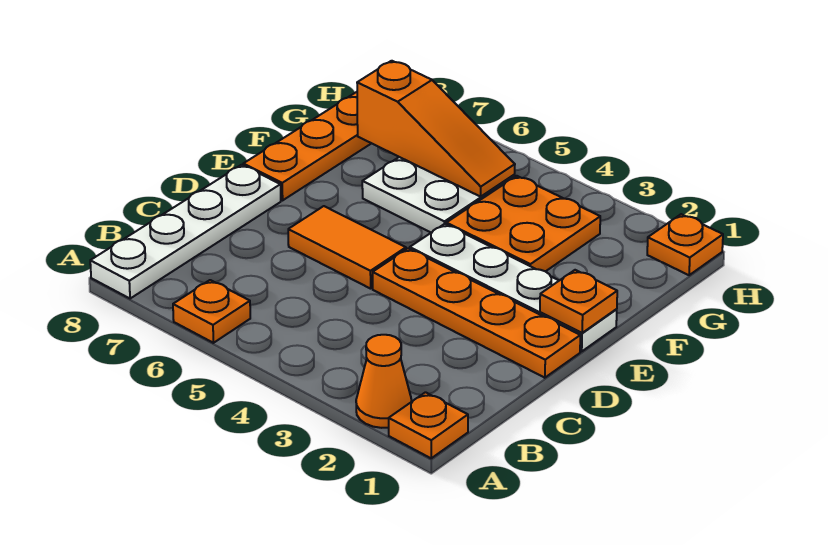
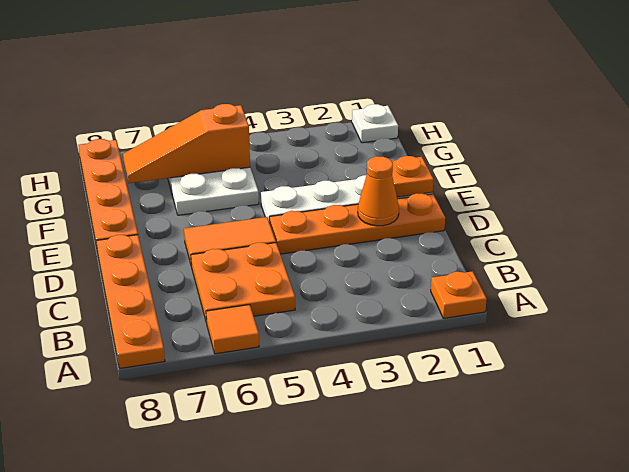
orange 1x1 cone [356,335,412,428] -> orange 1x1 cone moved to [358,156,399,226]
orange 1x1 plate [173,280,250,343] -> orange 1x1 tile [206,305,259,354]
white 1x4 plate [90,165,281,299] -> orange 1x4 plate [96,235,165,369]
orange 2x2 plate [446,176,600,272] -> orange 2x2 plate moved to [191,243,295,323]
orange 1x3 slope [357,61,515,197] -> orange 1x3 slope turned to [123,104,250,183]
orange 1x1 plate [647,214,723,275] -> white 1x1 plate [352,104,398,143]

